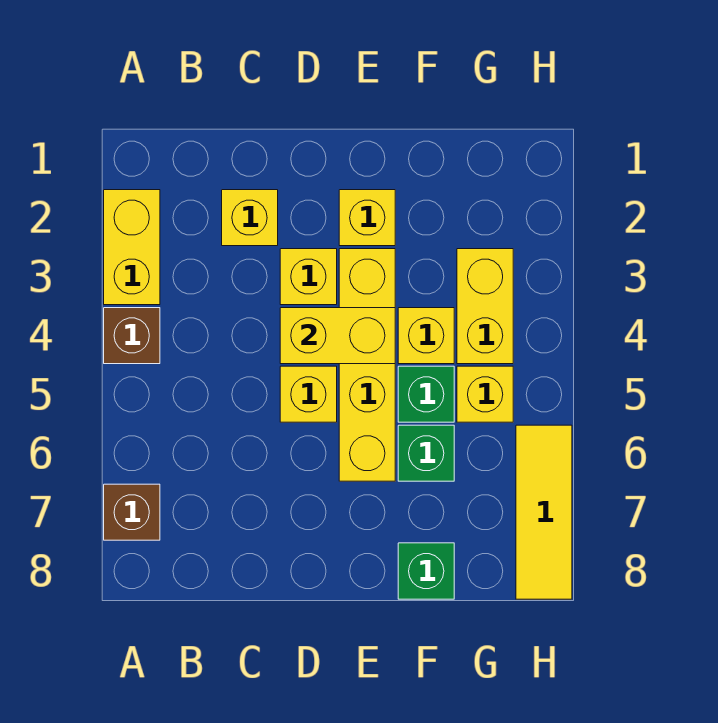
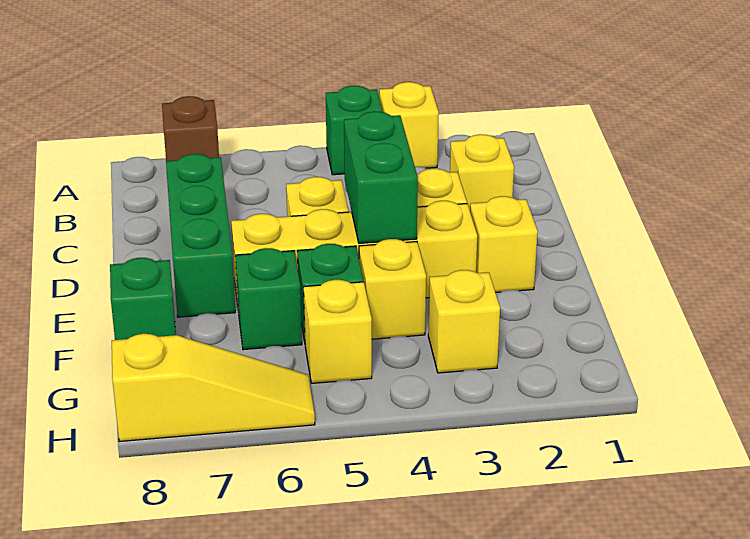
yellow 1x2 brick [104,190,160,305] -> yellow 1x1 brick [379,82,439,168]
brown 1x1 brick [104,308,160,364] -> green 1x1 brick [326,86,383,175]
none -> green 1x3 brick [166,154,235,317]
yellow 1x2 brick [280,308,395,364] -> green 1x2 brick [344,111,418,243]
yellow 1x2 brick [457,249,513,364] -> yellow 1x1 brick [428,270,500,373]
yellow 1x3 tile [516,425,572,599] -> yellow 1x3 slope [112,334,315,442]

